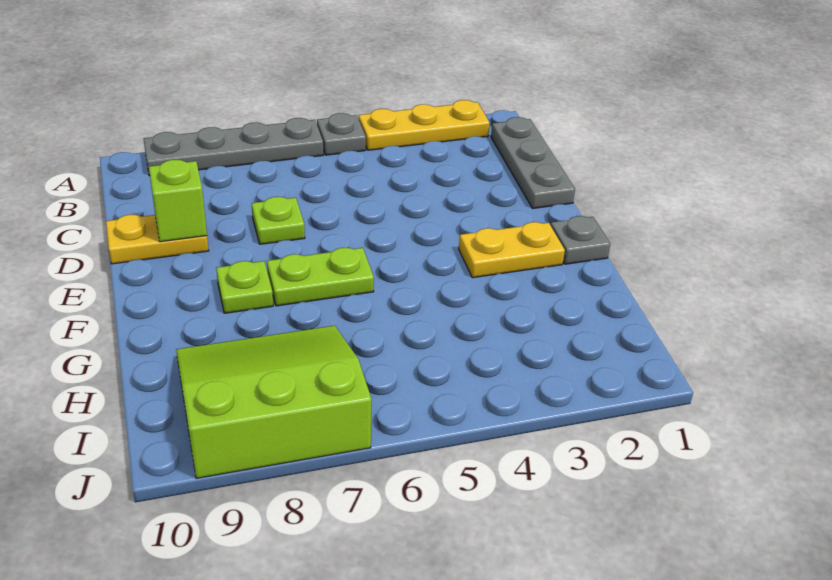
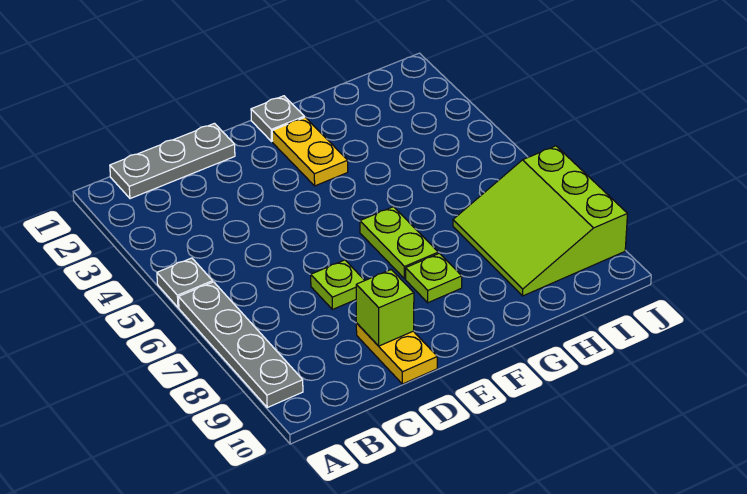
yellow 1x3 plate [359,100,490,150] -> none

